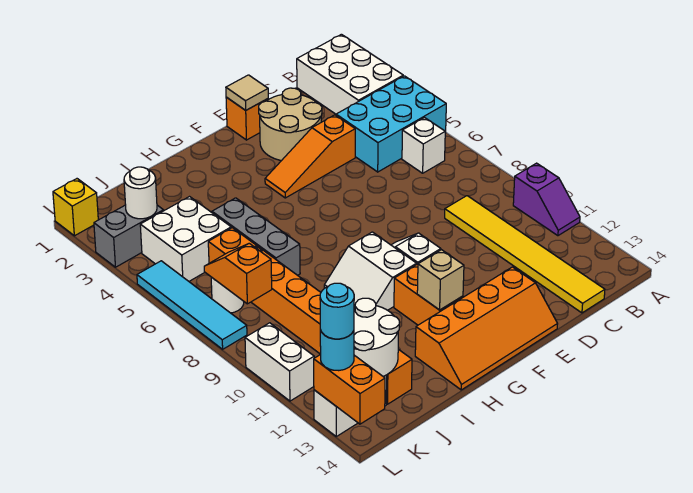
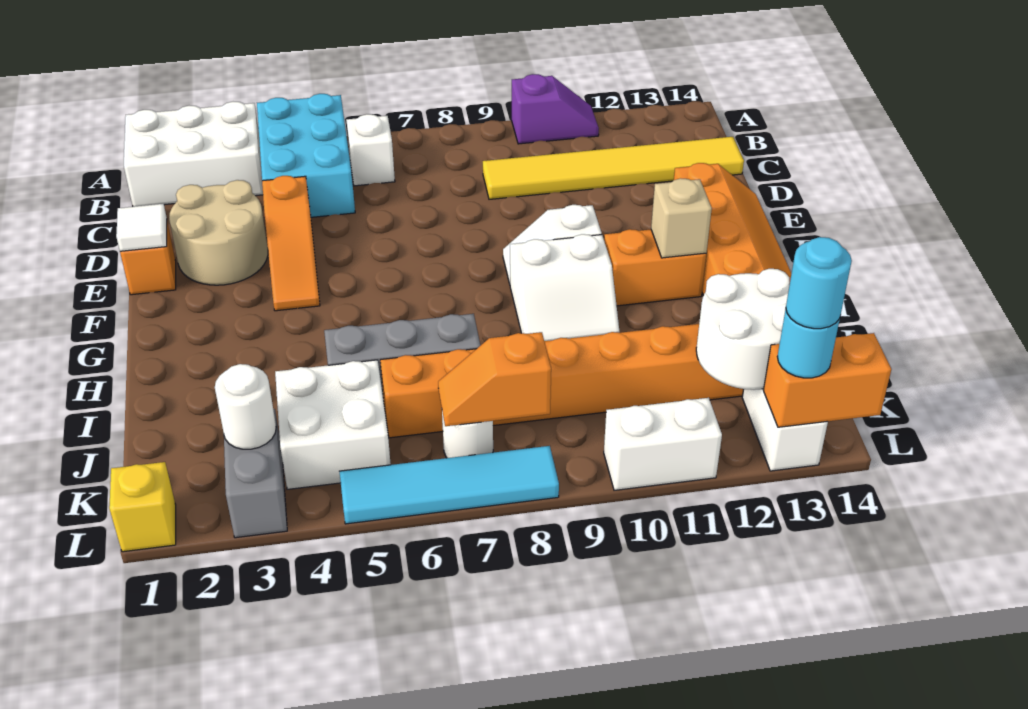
tan 1x1 tile [226,75,268,110] -> white 1x1 tile [116,204,167,251]

